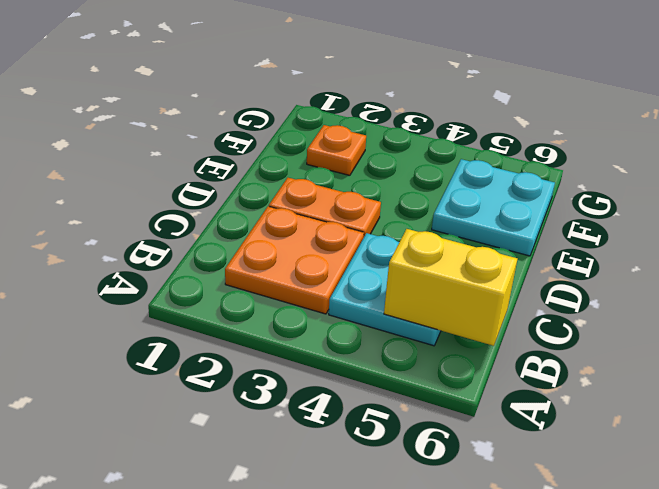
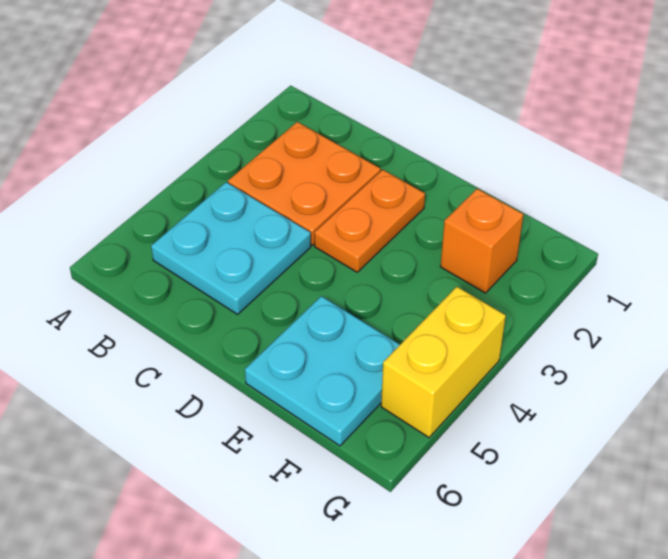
yellow 1x2 brick [384,229,517,346] -> yellow 1x2 brick moved to [381,287,506,437]
orange 1x1 plate [307,125,366,175] -> orange 1x1 brick [440,189,524,293]

